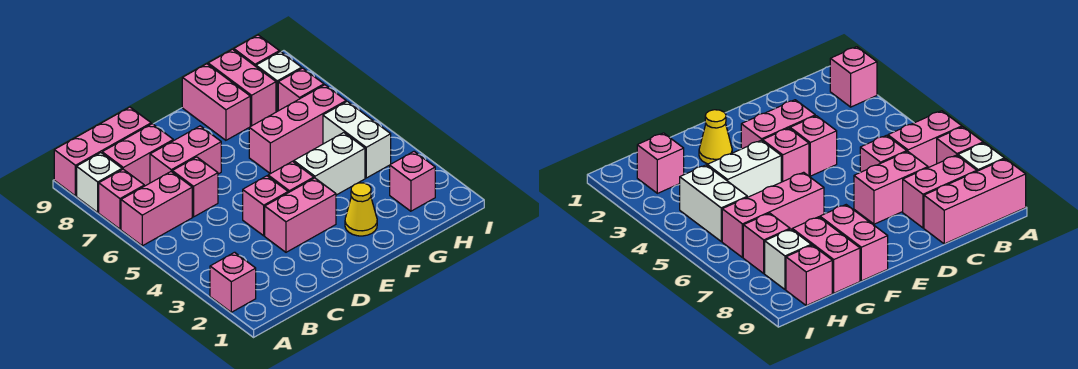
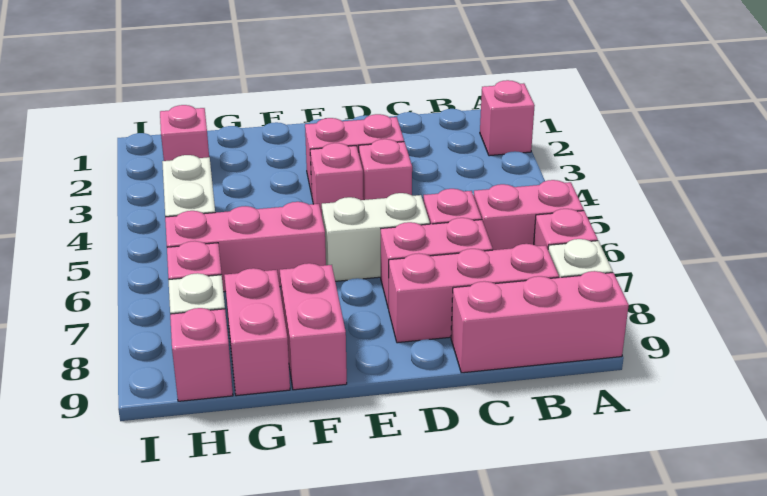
pink 1x2 brick [102,124,173,186] -> pink 1x3 brick [389,244,559,343]
yellow 1x1 cone [345,183,377,236] -> none
white 1x2 brick [294,133,365,195] -> white 1x2 brick moved to [322,193,430,281]

